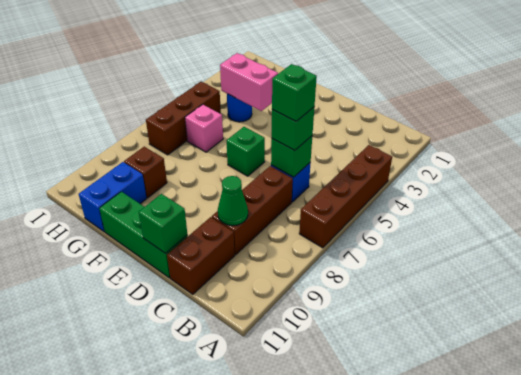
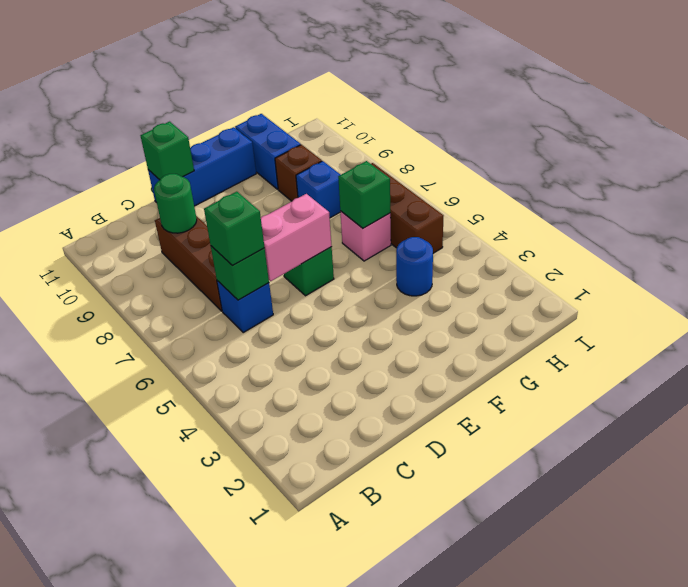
brown 1x4 brick [299,145,392,248] -> none
green 1x1 brick [272,64,317,121] -> green 1x1 brick moved to [338,161,390,228]
green 1x1 cone [218,176,248,226] -> green 1x1 round brick [154,174,197,233]
brown 1x2 brick [167,217,235,294] -> none
green 1x3 brick [99,192,188,278] -> blue 1x3 brick [148,127,256,206]
pink 1x2 brick [220,53,278,111] -> pink 1x2 brick moved to [261,194,332,281]
none -> blue 1x1 brick [296,161,340,218]

